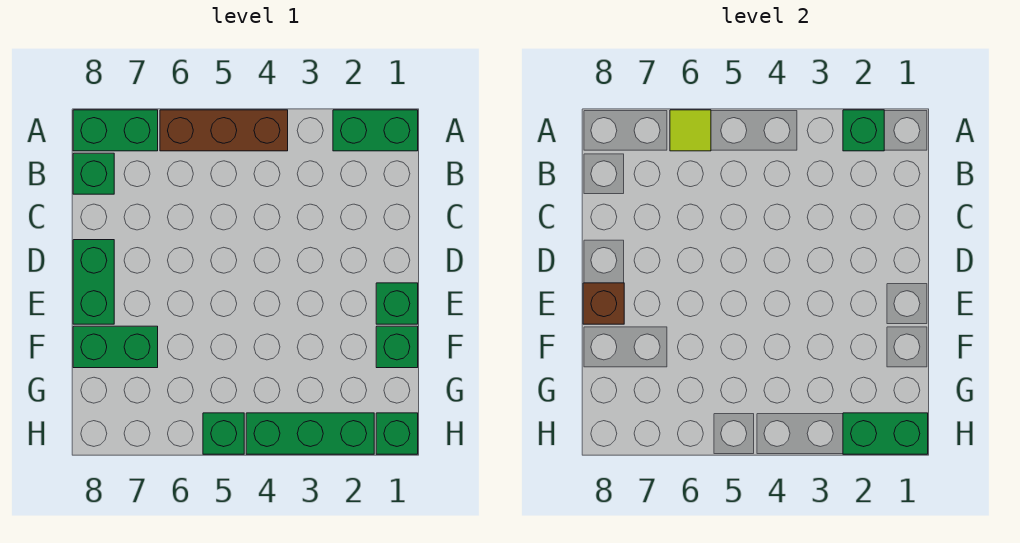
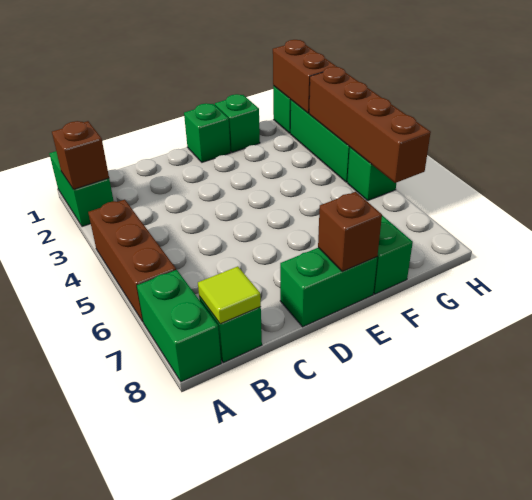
green 1x1 brick [843,110,884,151] -> brown 1x1 brick [52,121,109,190]
lime 1x1 tile [670,110,711,151] -> lime 1x1 tile moved to [198,266,261,324]
green 1x2 brick [843,413,928,454] -> brown 1x2 brick [273,40,337,113]
none -> brown 1x4 brick [309,67,431,183]

